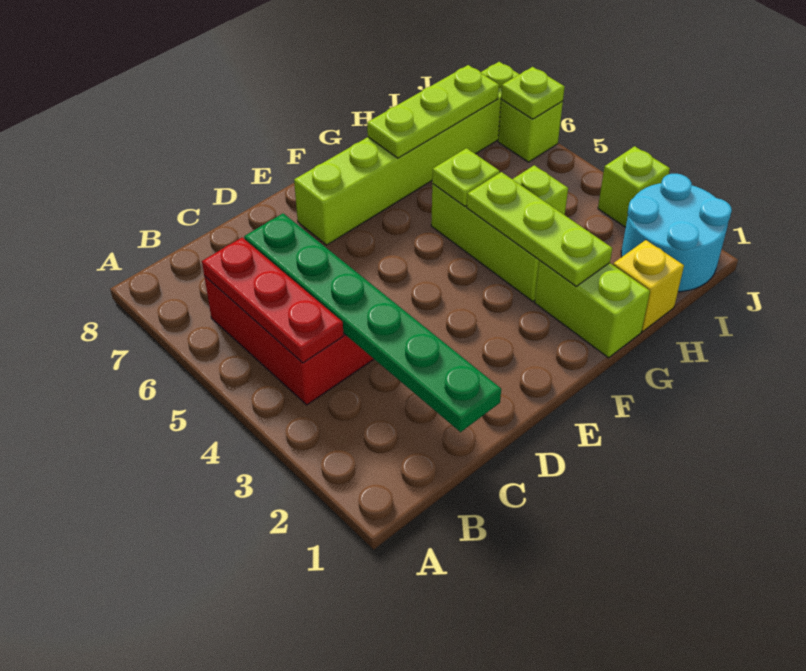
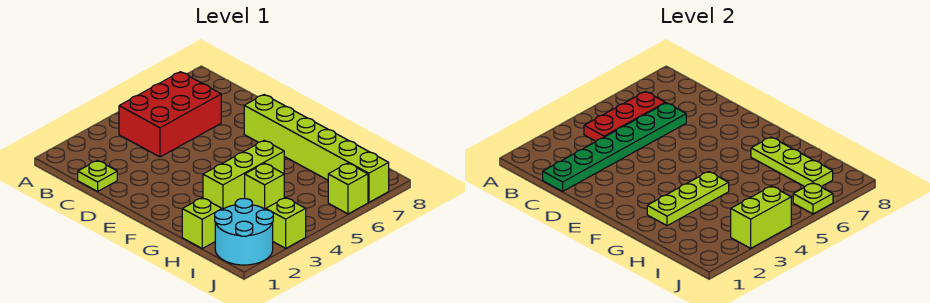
lime 1x2 brick [535,261,650,358] -> lime 1x2 brick moved to [731,186,791,248]
lime 1x1 plate [432,148,500,206] -> lime 1x1 plate moved to [78,160,117,191]
yellow 1x1 brick [613,240,684,332] -> lime 1x1 brick [182,198,222,248]

